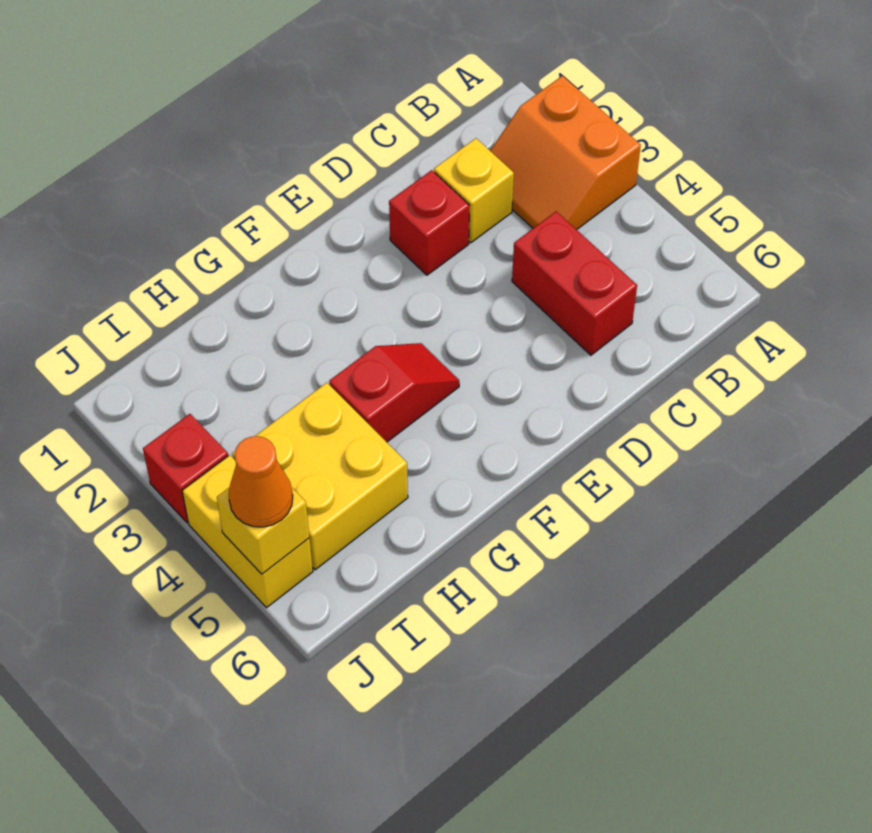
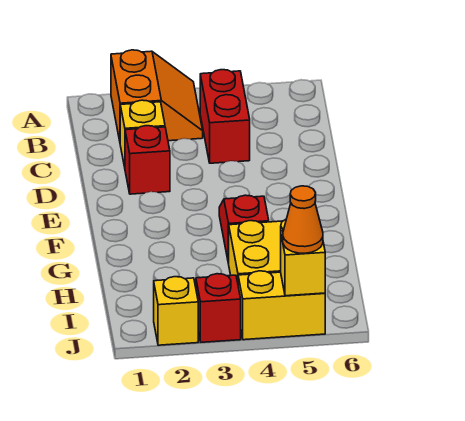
orange 2x2 slope [490,76,641,230] -> orange 2x2 slope turned to [111,50,203,141]
red 1x2 brick [512,211,637,355] -> red 1x2 brick turned to [200,70,250,163]
none -> yellow 1x1 brick [154,277,198,345]

